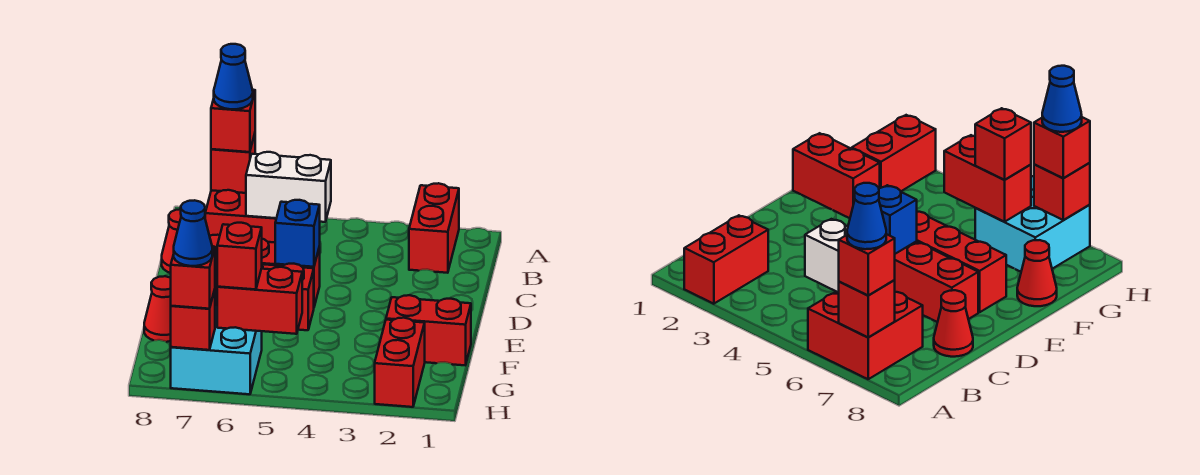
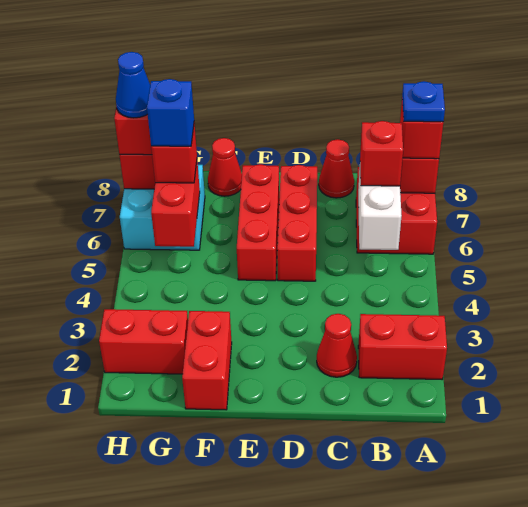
blue 1x1 cone [214,44,253,109] -> blue 1x1 plate [402,81,445,122]
none -> red 1x1 brick [360,121,403,186]
none -> red 1x1 cone [317,314,357,377]
blue 1x1 brick [275,200,320,267] -> blue 1x1 brick moved to [147,79,194,146]

